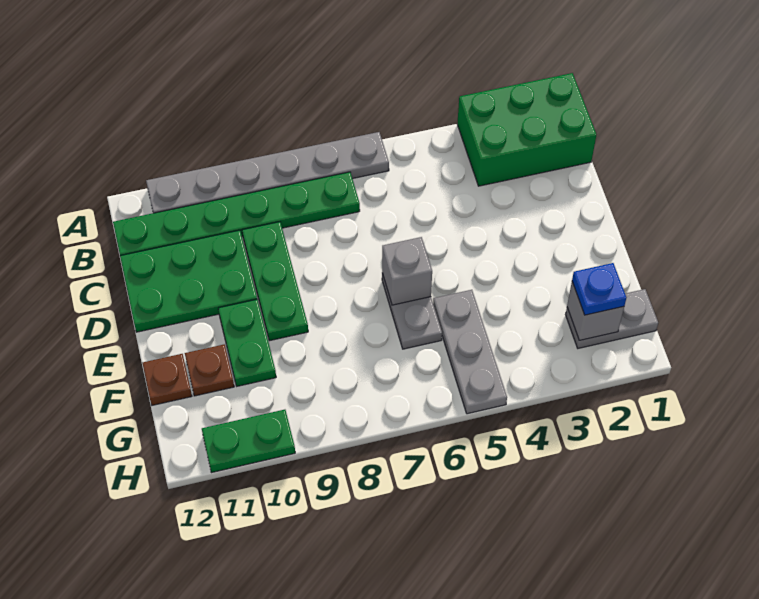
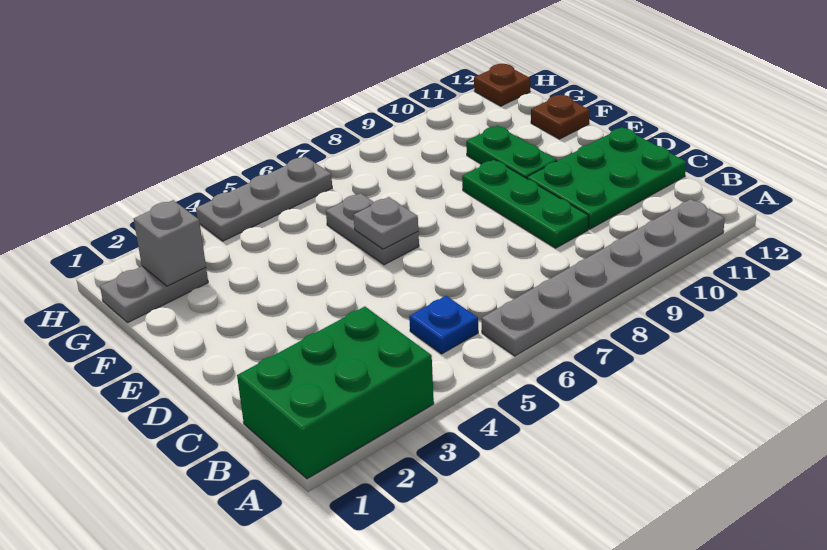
green 1x6 plate [113,172,360,256] -> none
grey 1x1 brick [382,237,432,305] -> grey 1x1 plate [354,197,418,249]
grey 1x3 plate [433,290,507,414] -> grey 1x3 plate turned to [196,157,332,241]
brown 1x1 plate [185,344,234,396] -> brown 1x1 plate moved to [474,64,530,106]
blue 1x1 plate [572,263,627,315] -> blue 1x1 plate moved to [409,296,478,354]
green 1x2 plate [202,410,295,473] -> none

